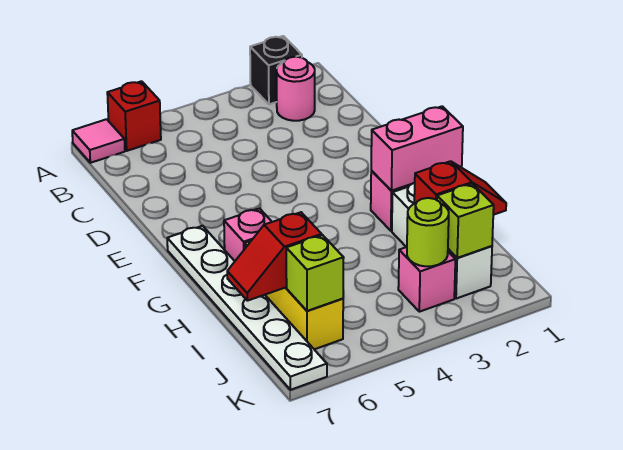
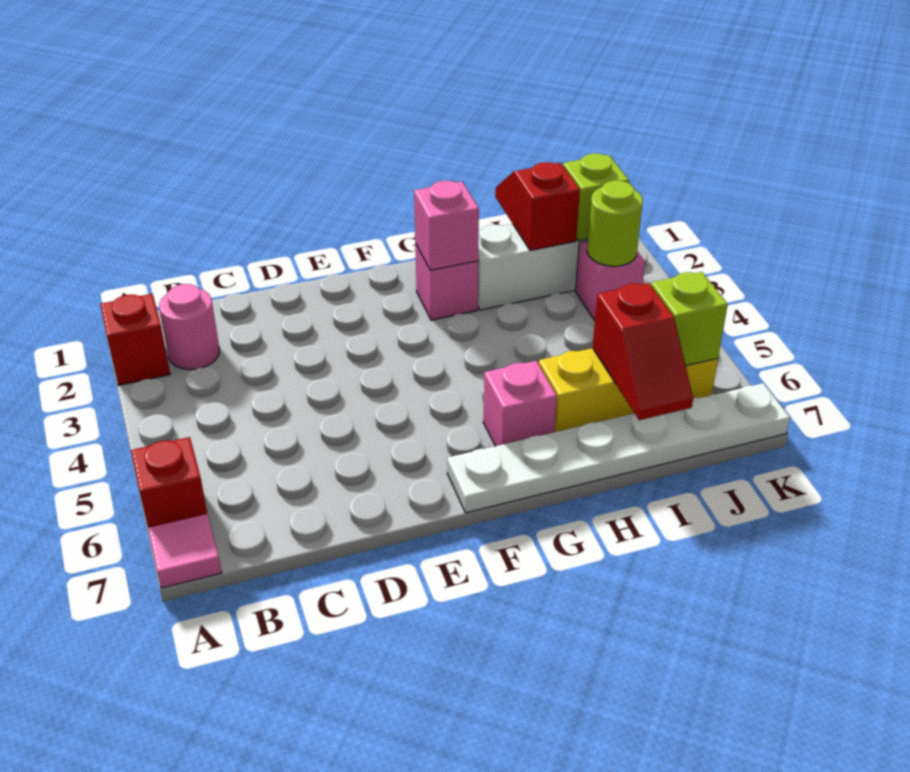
black 1x1 brick [250,36,302,104] -> red 1x1 brick [100,294,170,385]
pink 1x2 brick [371,106,463,191] -> pink 1x1 brick [414,181,479,270]

